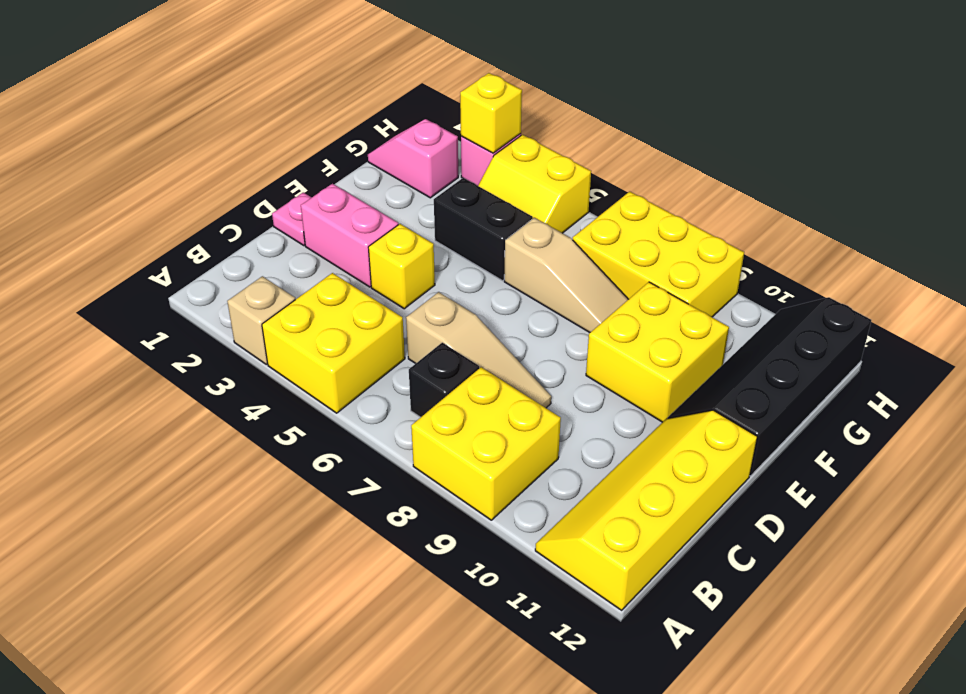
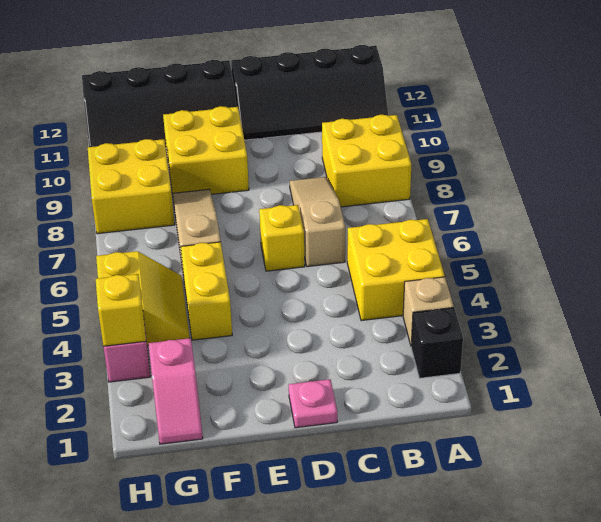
yellow 2x4 slope [535,410,757,610] -> black 2x4 slope [231,45,388,140]
black 1x1 brick [409,343,479,417] -> black 1x1 brick moved to [411,308,463,378]
pink 1x2 brick [301,184,398,287] -> none
yellow 1x1 brick [368,224,435,309] -> yellow 1x1 brick moved to [259,205,305,271]
black 1x2 brick [434,178,533,281] -> yellow 1x2 brick [181,242,232,340]
yellow 2x3 brick [573,192,744,317] -> yellow 2x2 brick [88,139,175,234]

